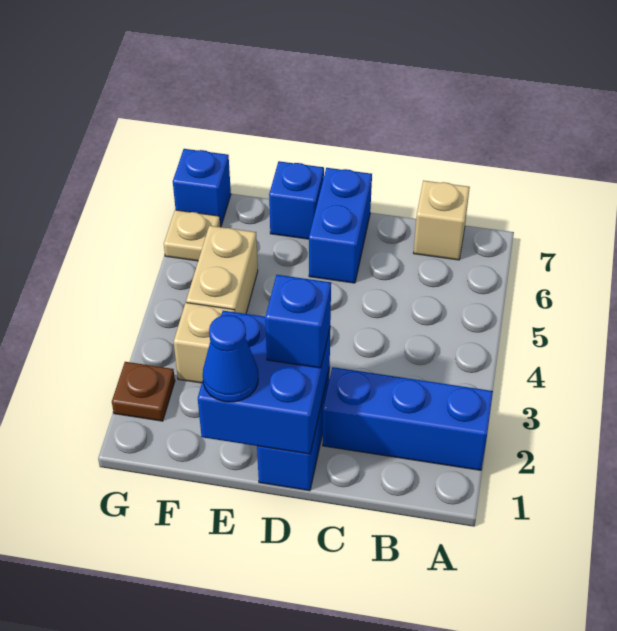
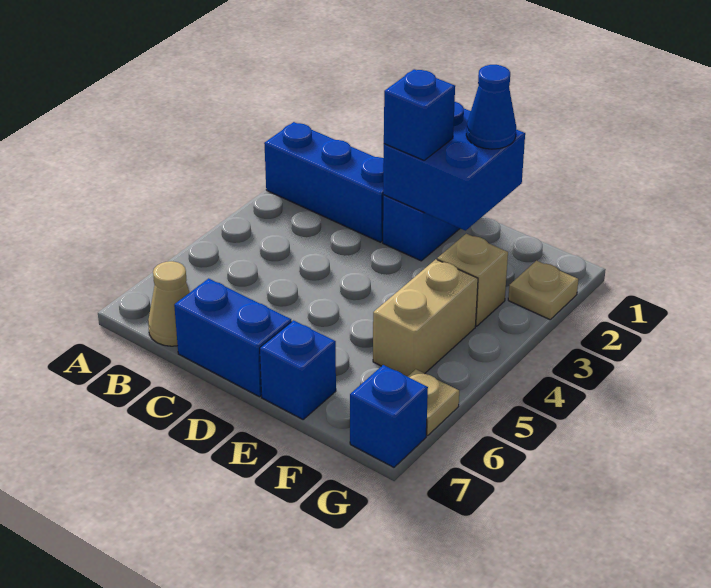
tan 1x1 brick [414,181,470,260] -> tan 1x1 cone [148,261,190,346]
blue 1x2 brick [309,168,372,283] -> blue 1x2 brick turned to [174,278,291,397]
brown 1x1 plate [112,362,175,421] -> tan 1x1 plate [508,261,578,320]

